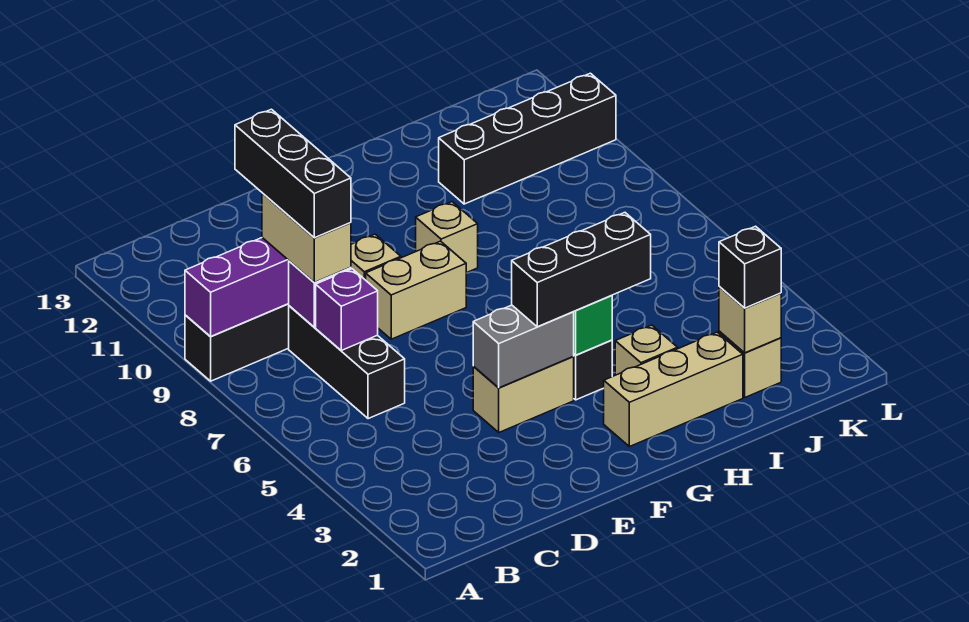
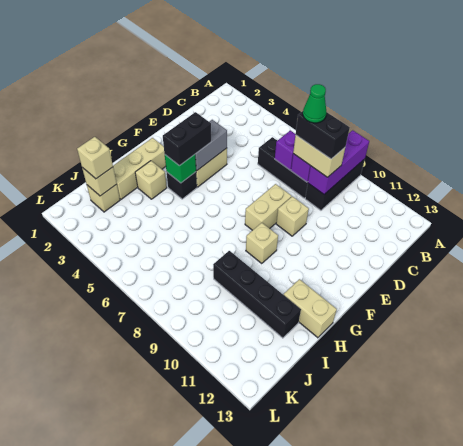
black 1x3 brick [235,109,351,238] -> black 1x2 brick [296,111,350,159]
none -> green 1x1 cone [303,84,327,123]
black 1x3 brick [512,213,651,327] -> black 1x2 brick [163,112,211,166]
none -> tan 1x2 brick [284,279,337,338]
black 1x4 brick [439,73,616,204] -> black 1x4 brick turned to [213,251,301,338]
black 1x1 brick [719,226,781,308] -> tan 1x1 brick [77,137,113,179]

